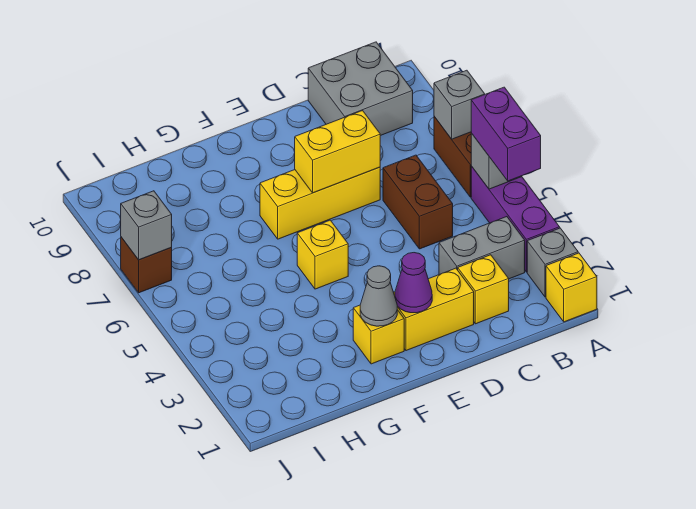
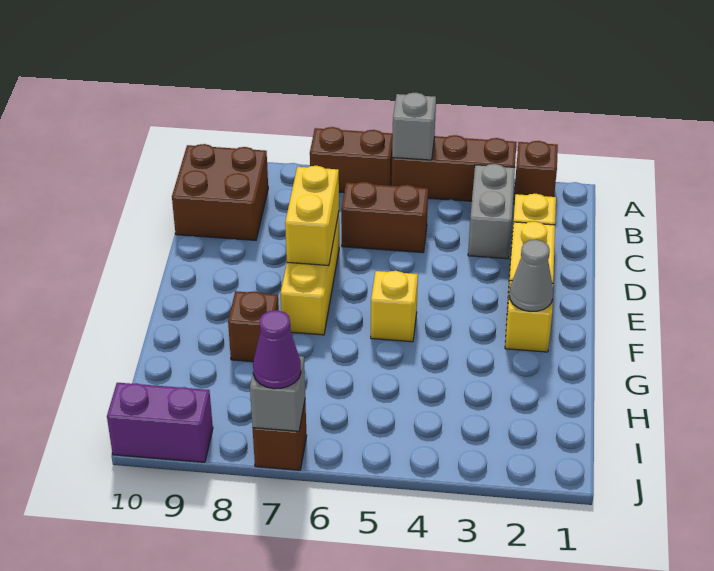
yellow 1x1 brick [546,253,597,322] -> none
grey 1x1 brick [527,228,578,297] -> brown 1x1 brick [514,141,558,204]
purple 1x3 brick [471,166,560,272] -> brown 1x3 brick [392,135,516,201]
purple 1x2 brick [471,87,541,181] -> purple 1x2 brick moved to [107,383,213,462]
grey 1x1 brick [434,70,485,139] -> none
grey 2x2 brick [308,42,413,136] -> brown 2x2 brick [172,144,268,240]
purple 1x1 cone [395,253,432,313] -> purple 1x1 cone moved to [253,310,301,389]
none -> brown 1x1 brick [228,291,279,362]

